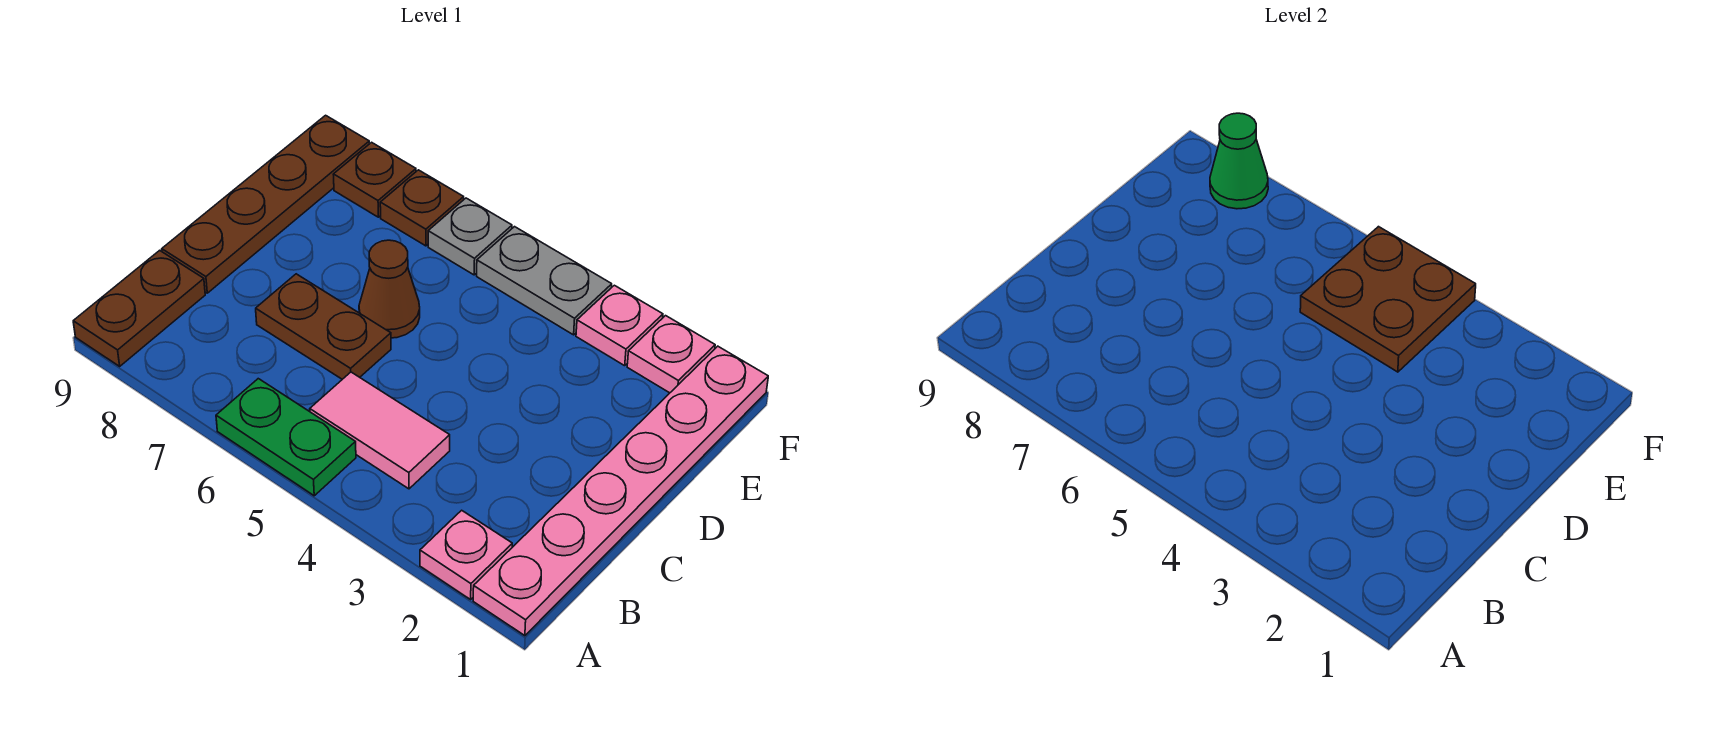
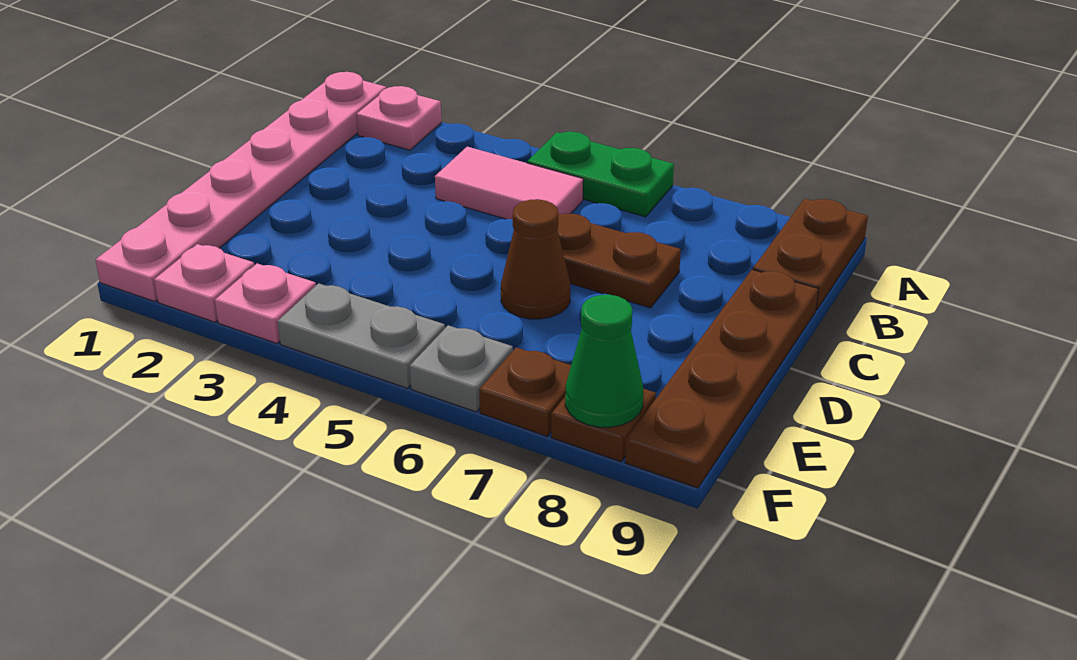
brown 2x2 plate [1300,227,1476,372] -> none

